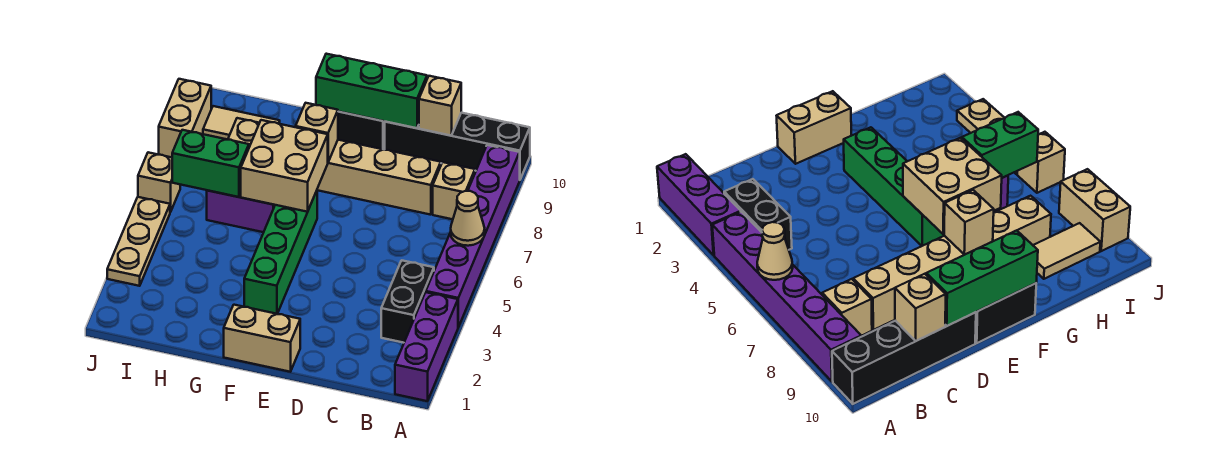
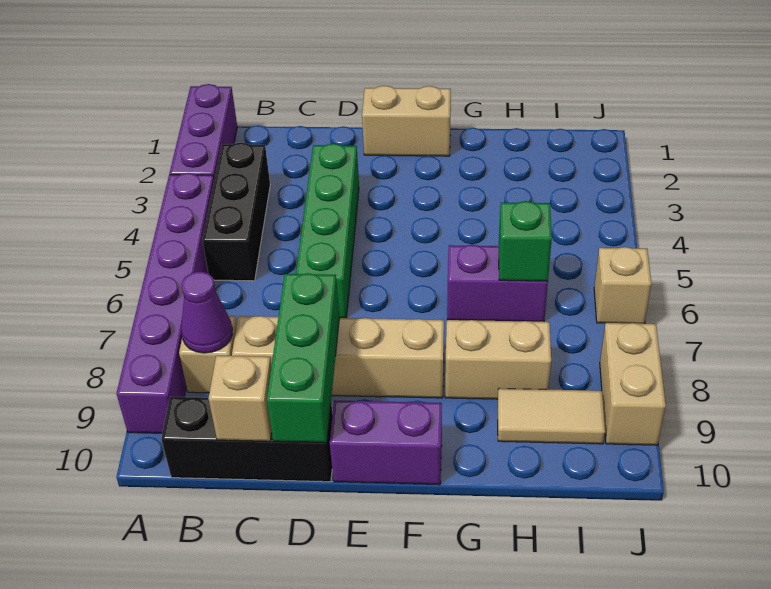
tan 1x1 cone [451,191,485,246] -> none
black 1x4 brick [385,113,530,179] -> black 1x3 brick [161,397,332,482]
black 1x2 brick [381,260,434,343] -> black 1x3 brick [202,143,270,281]
none -> purple 1x1 cone [181,272,232,353]
green 1x3 brick [316,54,427,128] -> green 1x3 brick turned to [267,273,339,443]
black 1x2 brick [338,112,385,149] -> purple 1x2 brick [330,400,442,485]
green 1x4 brick [244,191,317,314] -> green 1x4 brick moved to [296,144,359,318]
tan 2x2 brick [241,120,328,212] -> none
tan 1x1 brick [296,103,338,162] -> none
green 1x2 brick [172,130,249,197] -> green 1x1 brick [499,201,552,281]
tan 1x3 plate [107,197,170,286] -> none

